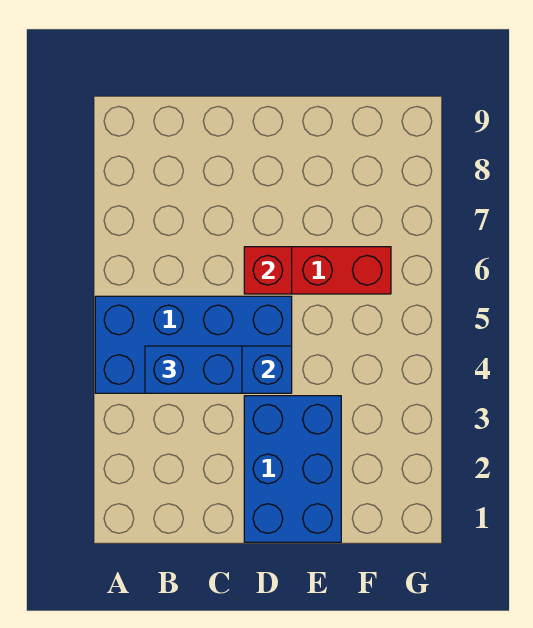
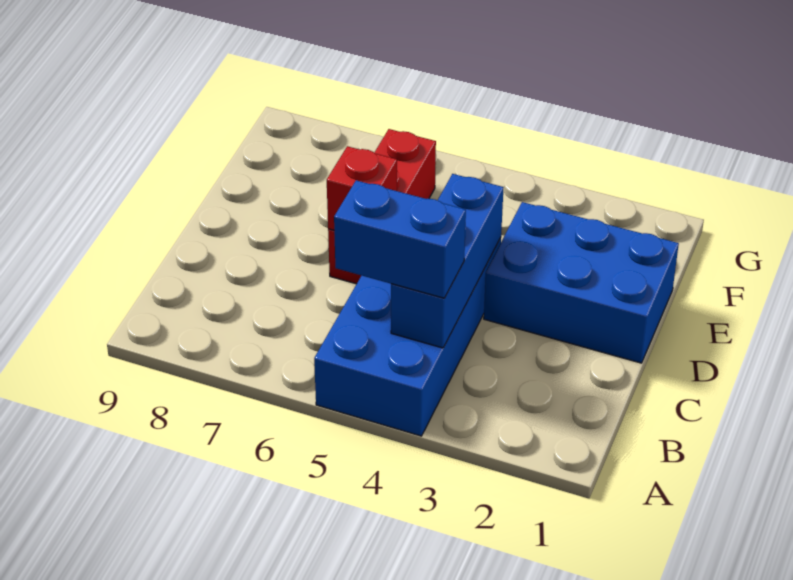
blue 1x2 brick [145,346,242,393] -> blue 1x2 brick turned to [334,180,466,298]

